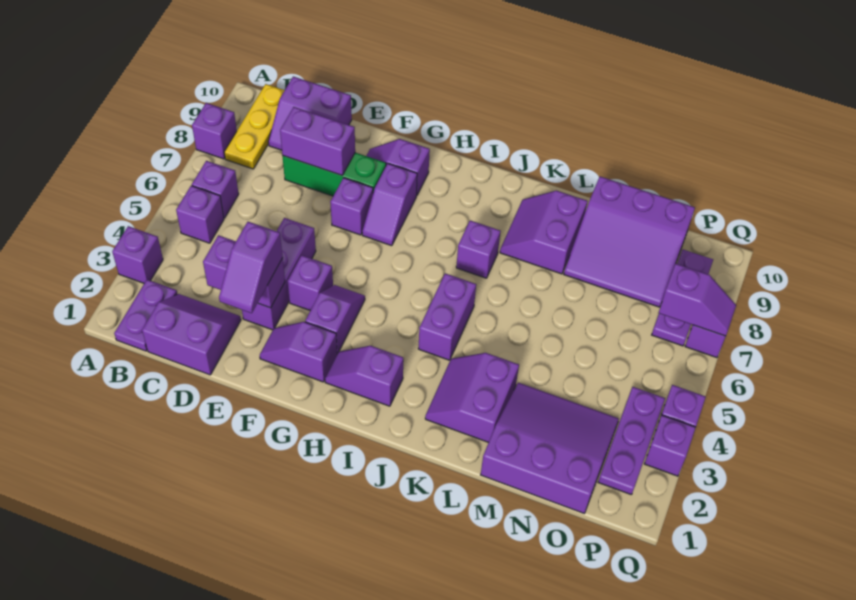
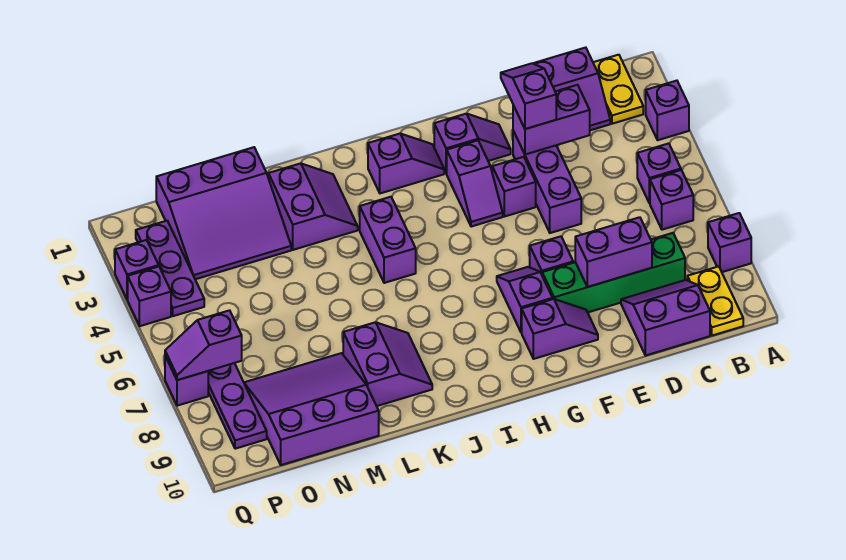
purple 1x2 plate [114,280,177,351] -> yellow 1x2 plate [593,55,643,124]
yellow 1x3 plate [224,84,285,169] -> yellow 1x2 plate [687,266,743,336]
green 1x3 brick [283,153,386,196] -> green 1x4 brick [542,233,685,312]
purple 1x1 brick [456,220,500,278] -> none

